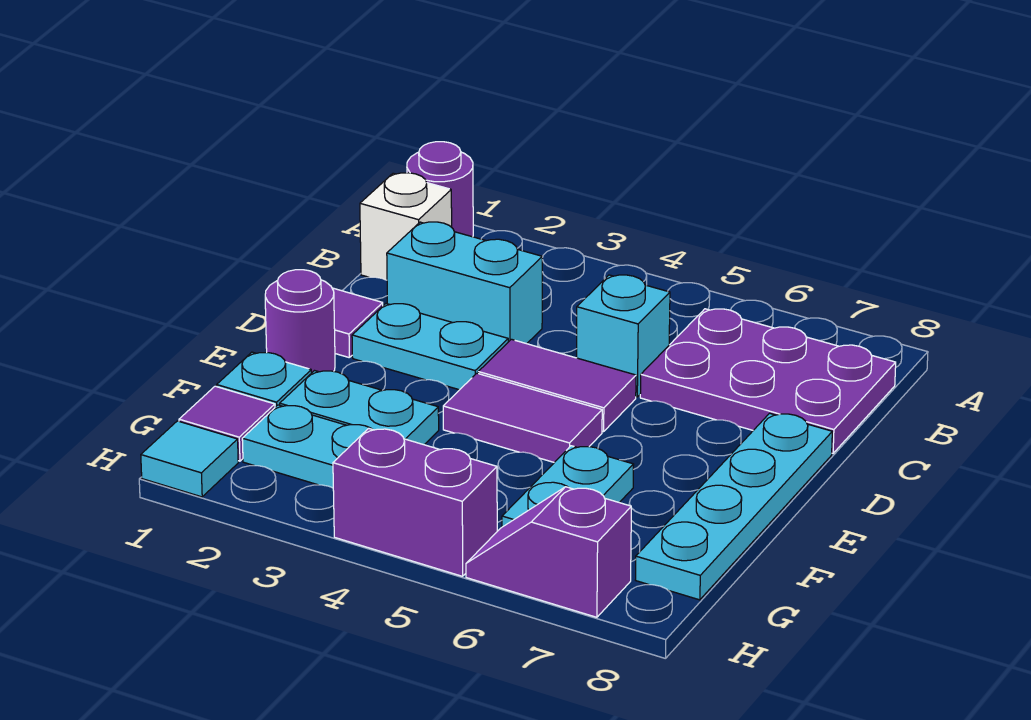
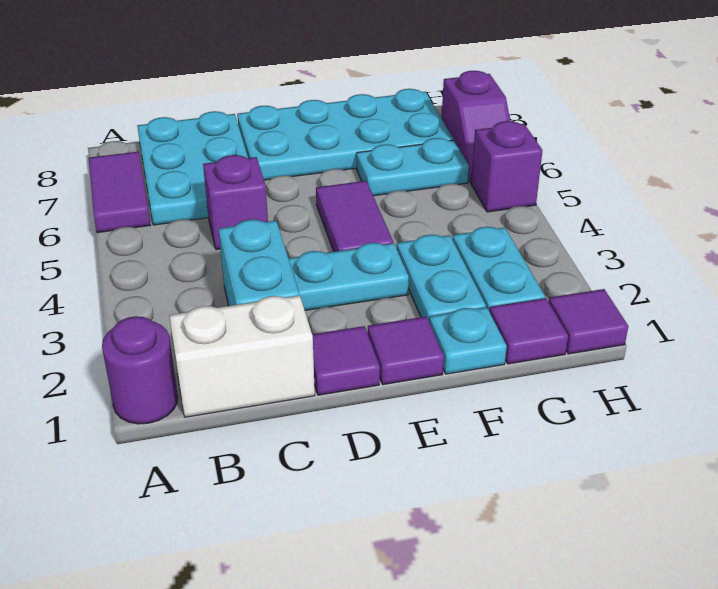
white 1x1 brick [360,173,452,280] -> white 1x2 brick [169,295,315,417]
purple 2x3 plate [640,309,896,453] -> cyan 2x3 plate [137,111,248,225]
cyan 1x1 brick [577,275,670,397] -> purple 1x1 brick [203,155,268,250]
cyan 1x2 plate [352,304,508,390] -> cyan 1x2 plate turned to [288,243,409,310]
purple 1x2 tile [478,339,636,432] -> purple 1x2 tile moved to [89,152,150,233]
cyan 1x4 plate [636,413,832,600] -> cyan 2x4 plate [237,89,453,180]
purple 1x1 round brick [265,270,335,372] -> purple 1x1 tile [368,317,444,385]
cyan 1x1 tile [141,421,238,497] -> purple 1x1 tile [548,289,628,354]
purple 1x2 brick [333,428,497,576] -> purple 1x1 brick [471,121,543,212]

